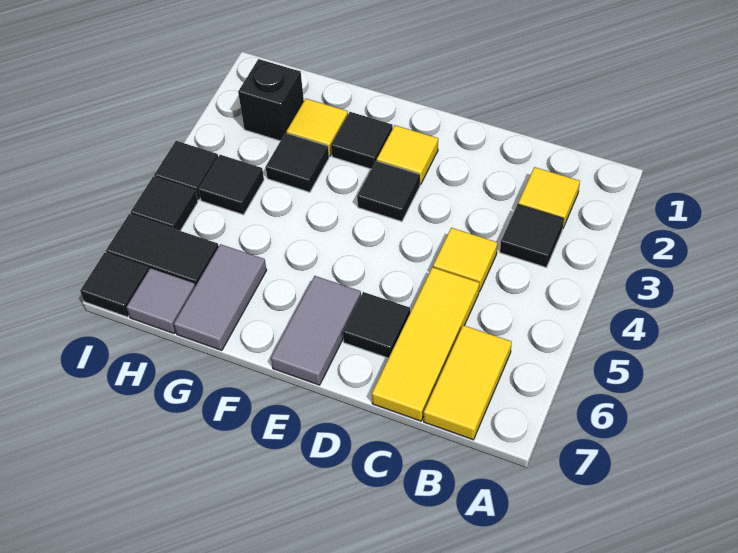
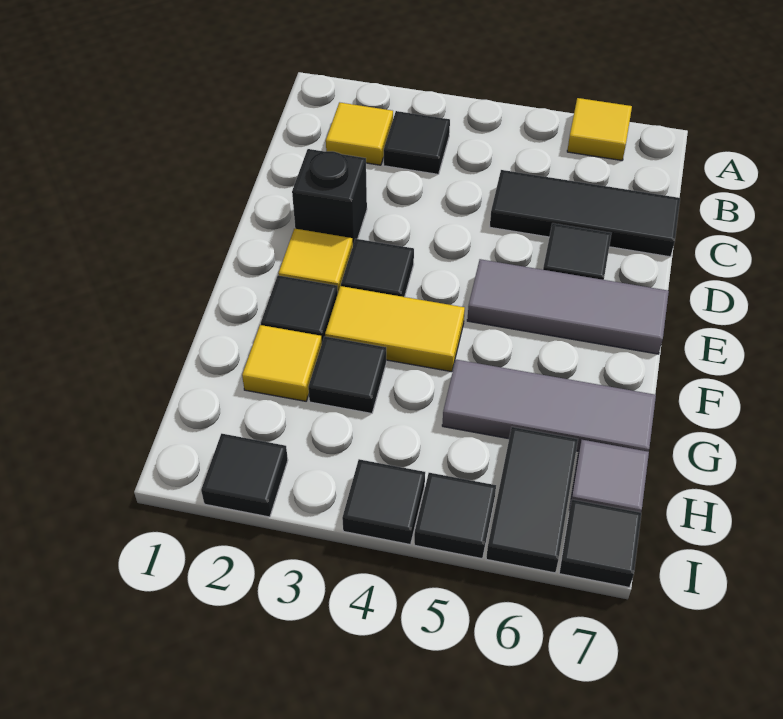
yellow 1x2 tile [424,325,512,440] -> yellow 1x2 tile moved to [325,286,465,372]
yellow 1x1 tile [433,228,497,292] -> yellow 1x1 tile moved to [567,98,632,160]
yellow 1x3 tile [372,267,479,421] -> black 1x3 tile [490,170,680,257]
grey 1x2 tile [271,276,361,385] -> grey 1x3 tile [467,259,669,354]
grey 1x2 tile [174,244,267,350] -> grey 1x3 tile [442,360,656,452]
black 1x1 brick [238,59,304,141] -> black 1x1 brick moved to [292,149,367,244]
black 1x1 tile [199,155,264,215] -> black 1x1 tile moved to [201,434,288,517]

